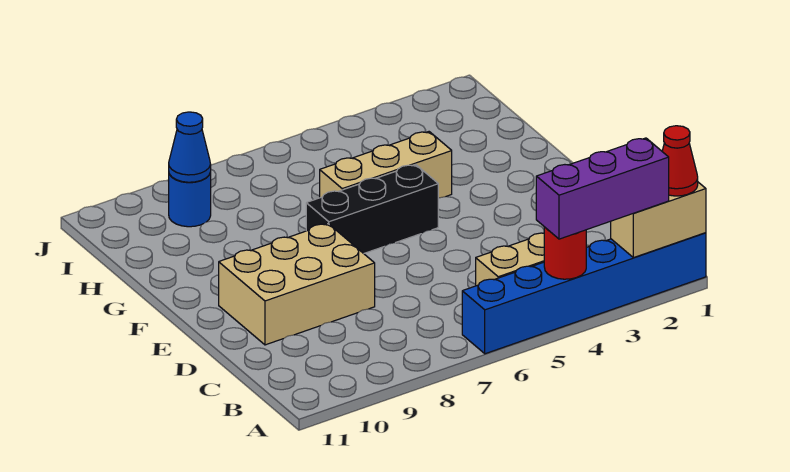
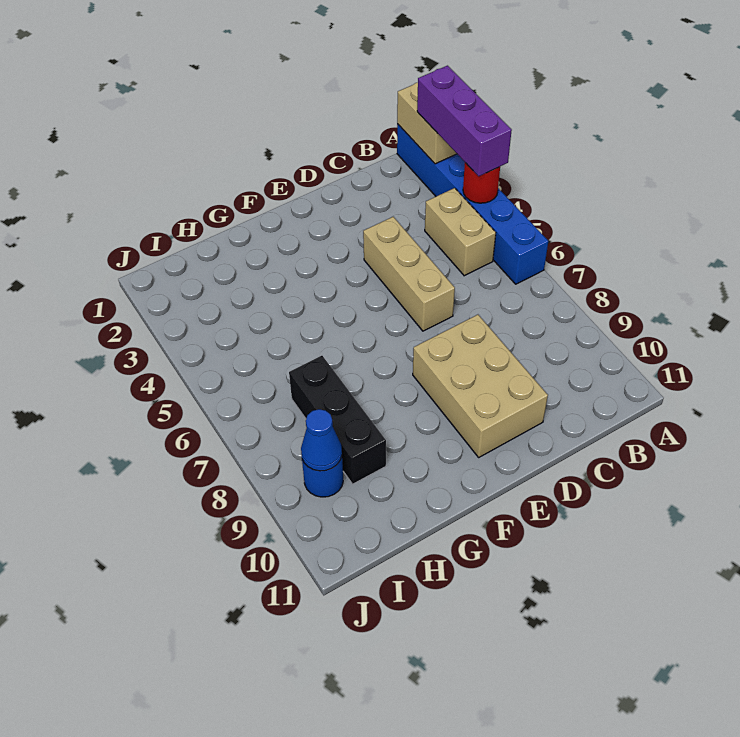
red 1x1 cone [662,126,698,196] -> none
black 1x3 brick [306,165,438,253] -> black 1x3 brick moved to [289,356,386,484]
tan 1x3 brick [320,132,452,198] -> tan 1x3 brick moved to [363,217,455,331]

